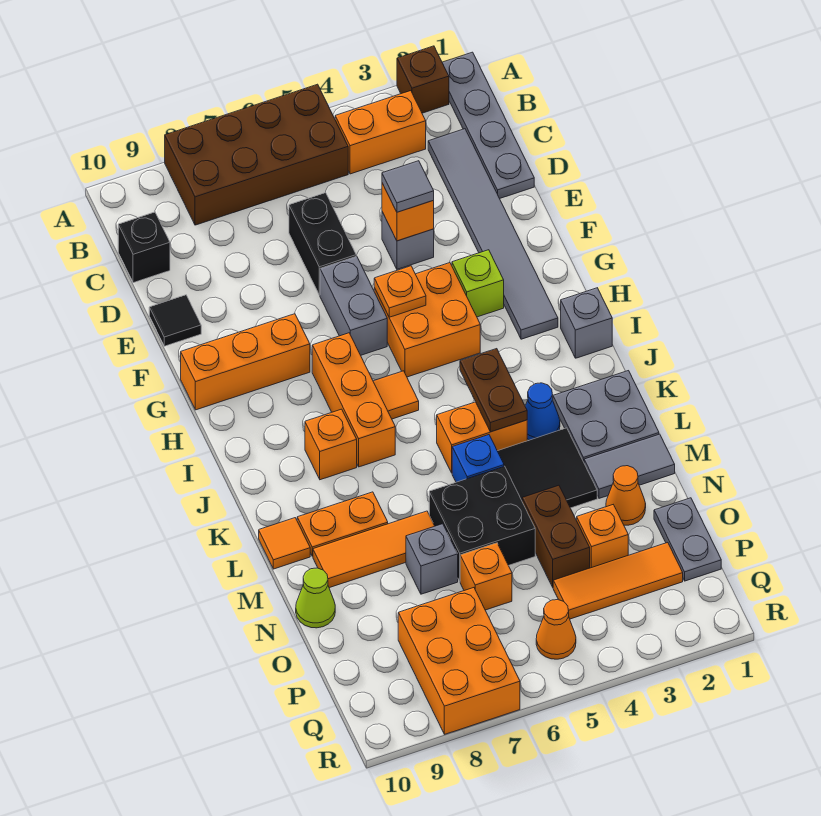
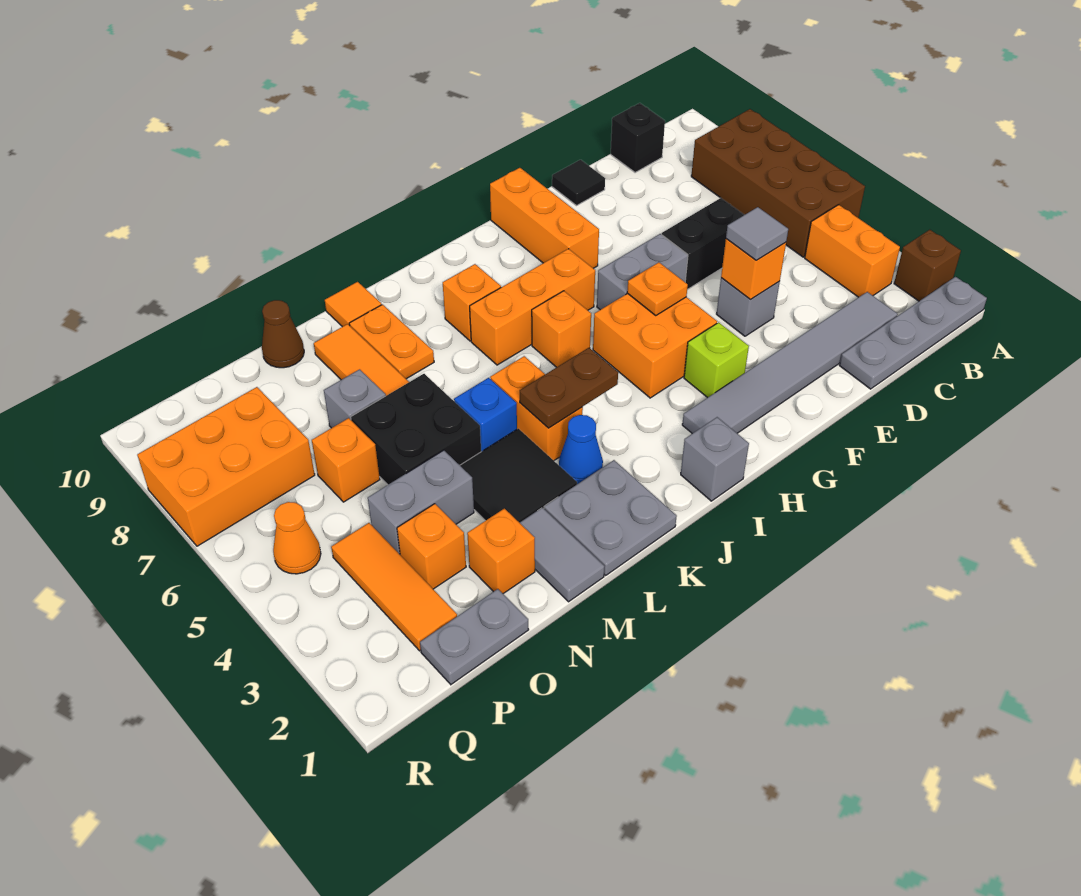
orange 1x1 tile [373,371,419,419] -> orange 1x1 brick [532,291,591,367]
orange 1x1 cone [606,466,646,525] -> orange 1x1 brick [467,509,535,594]
brown 1x2 brick [522,485,590,587] -> grey 1x2 brick [368,450,474,554]
lime 1x1 cone [296,568,335,628] -> brown 1x1 cone [262,300,304,368]

